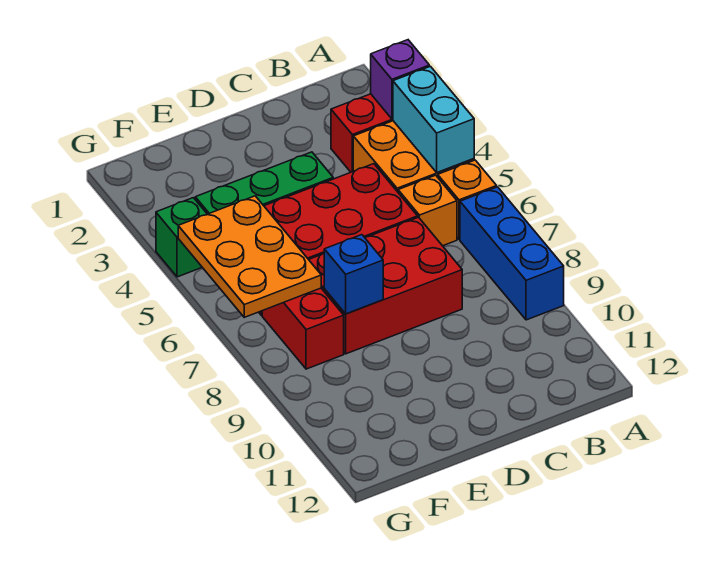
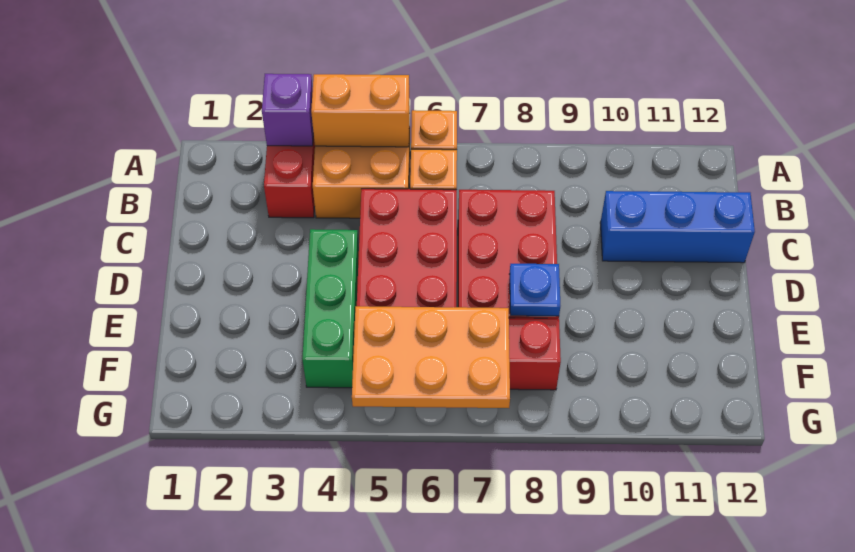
cyan 1x2 brick [393,66,474,173] -> orange 1x2 brick [311,74,410,147]
blue 1x3 brick [460,187,564,320] -> blue 1x3 brick moved to [600,191,755,263]
blue 1x1 brick [324,235,383,314] -> blue 1x1 plate [509,264,560,316]
green 1x1 brick [156,198,207,277] -> none

